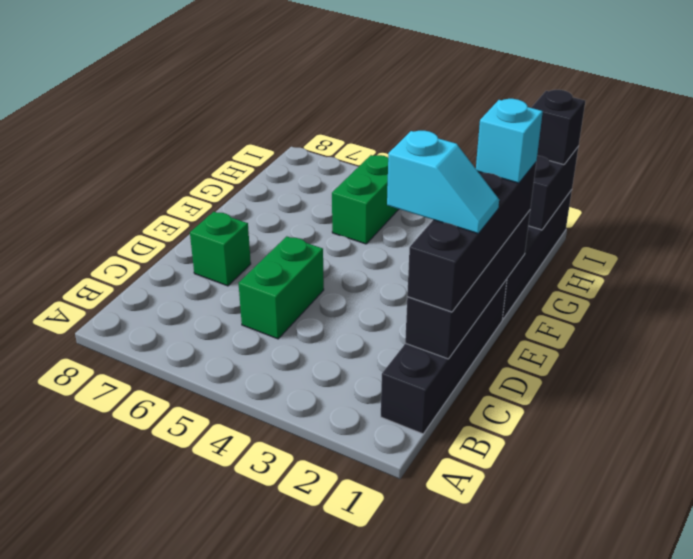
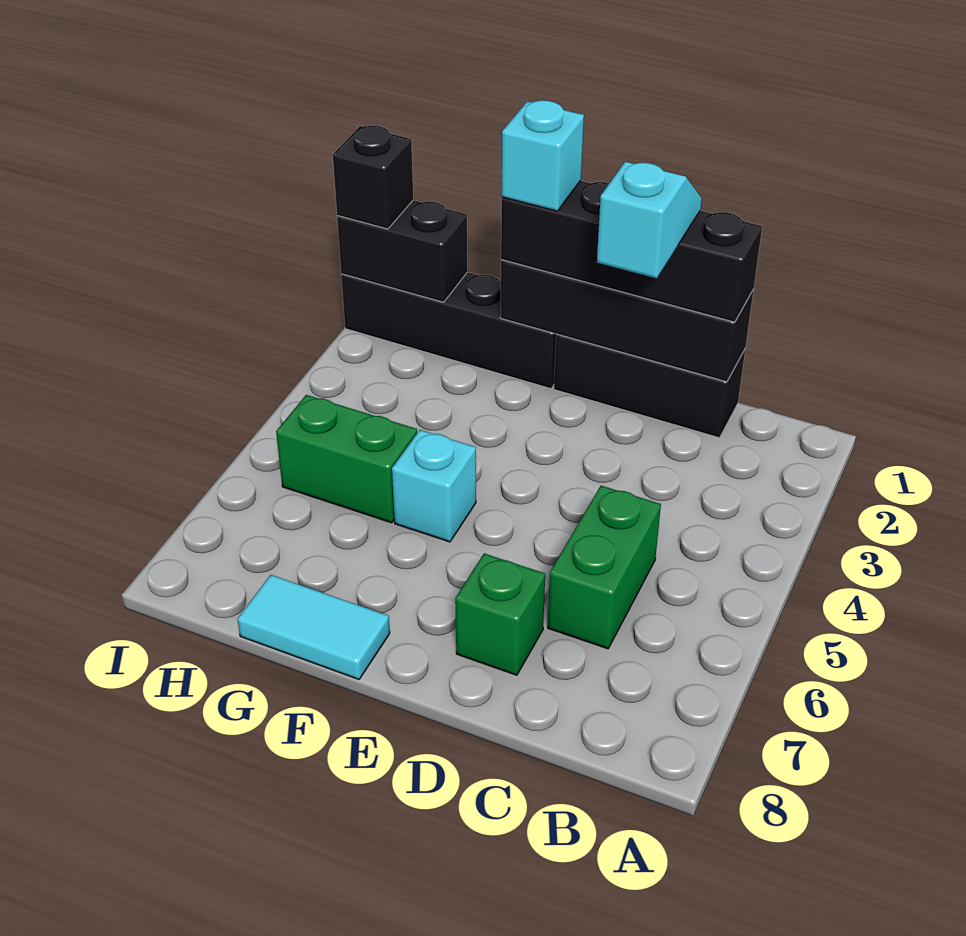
black 1x4 brick [381,279,507,434] -> black 1x3 brick [554,334,745,438]
green 1x2 brick [239,236,324,339] -> green 1x2 brick turned to [548,486,661,649]
none -> cyan 1x1 brick [392,430,476,542]
none -> cyan 1x2 tile [238,575,390,679]

